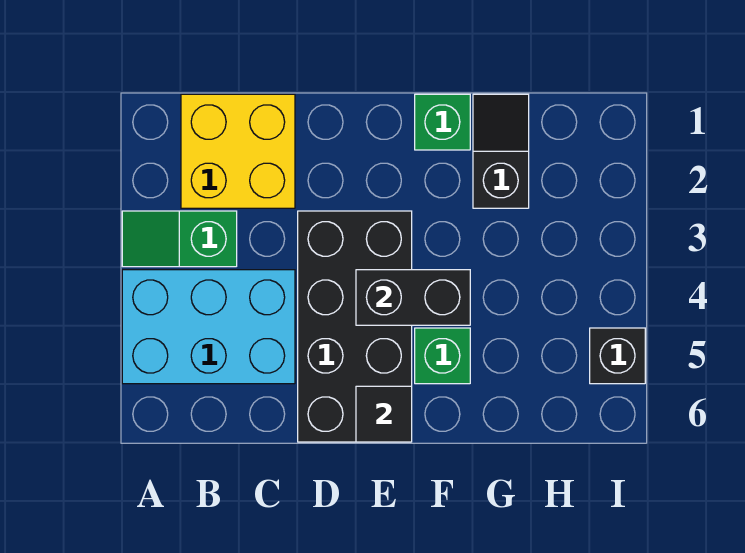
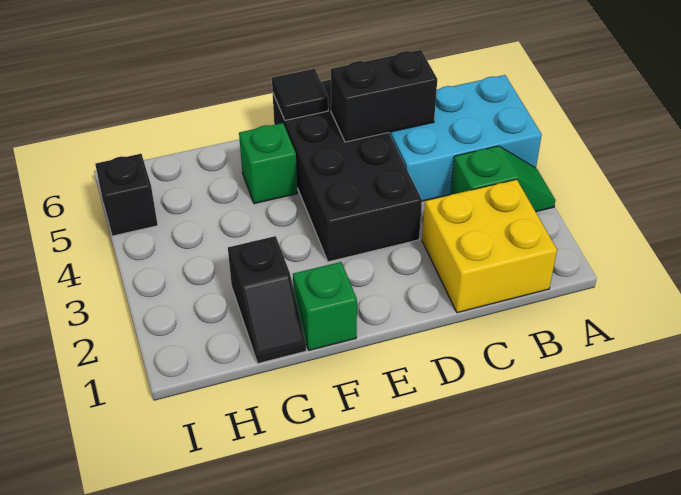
black 1x2 brick [356,270,470,325] -> black 1x2 brick moved to [331,50,437,142]

